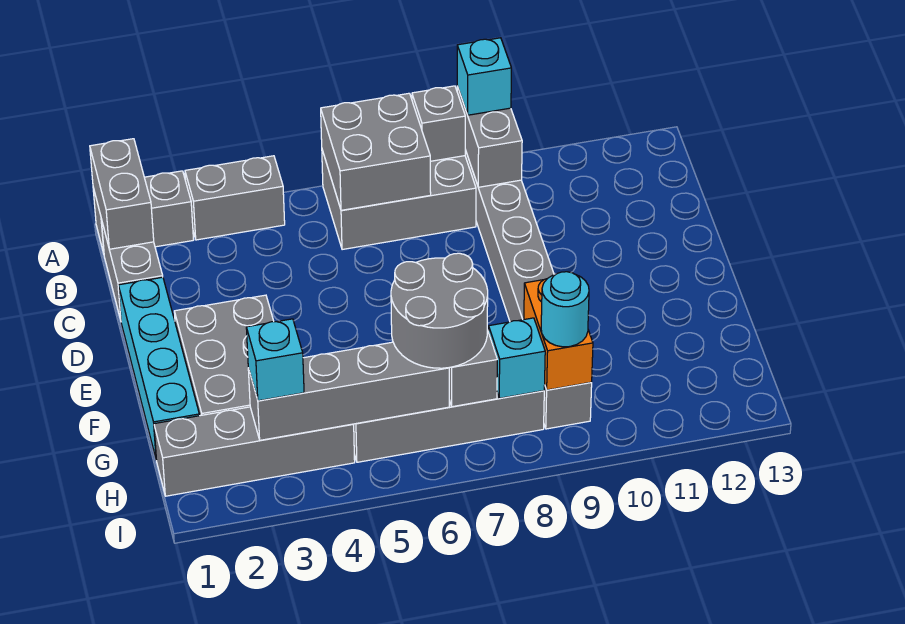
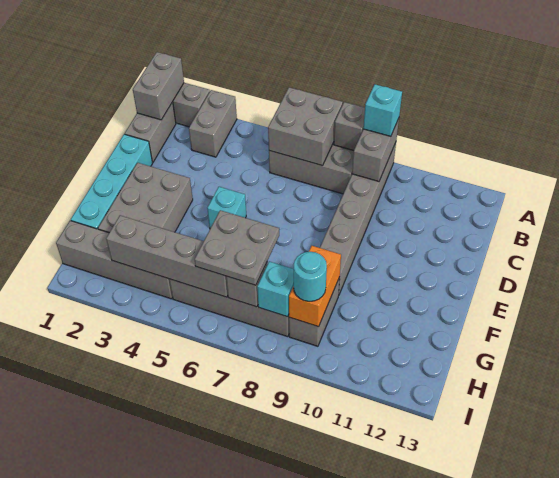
grey 1x2 brick [185,156,285,240] -> grey 1x2 brick turned to [189,90,237,157]
grey 2x2 round brick [391,253,488,368] -> grey 2x2 plate [195,210,279,285]
cyan 1x1 brick [246,319,304,401] -> cyan 1x1 brick moved to [207,187,246,228]

